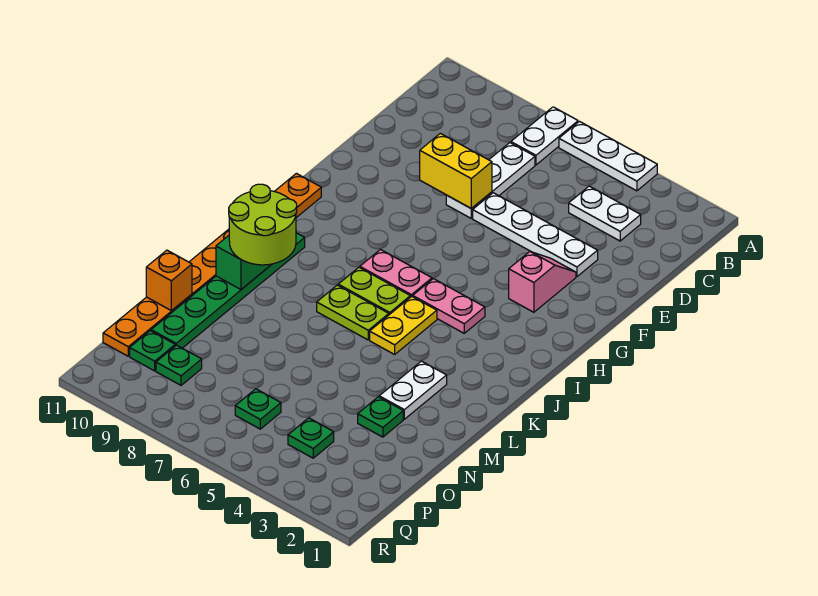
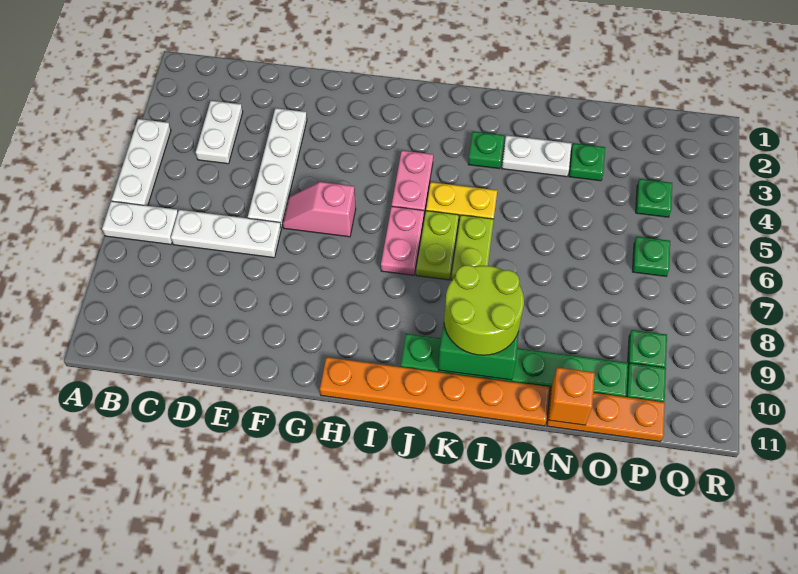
yellow 1x2 brick [420,133,492,208] -> none
pink 1x2 slope [509,252,576,312] -> pink 1x2 slope moved to [283,182,356,237]
none -> green 1x1 plate [468,132,504,169]

